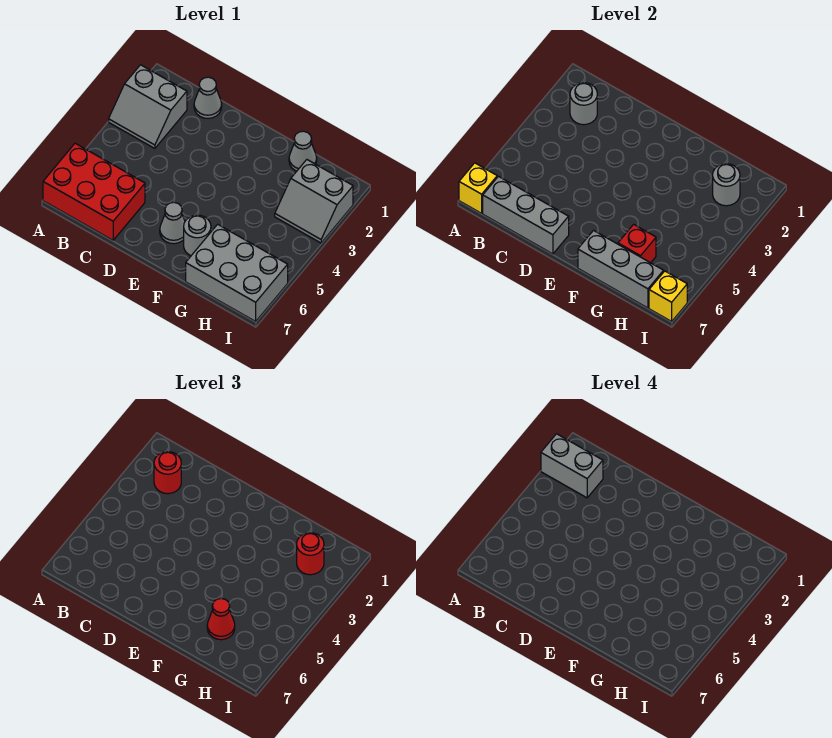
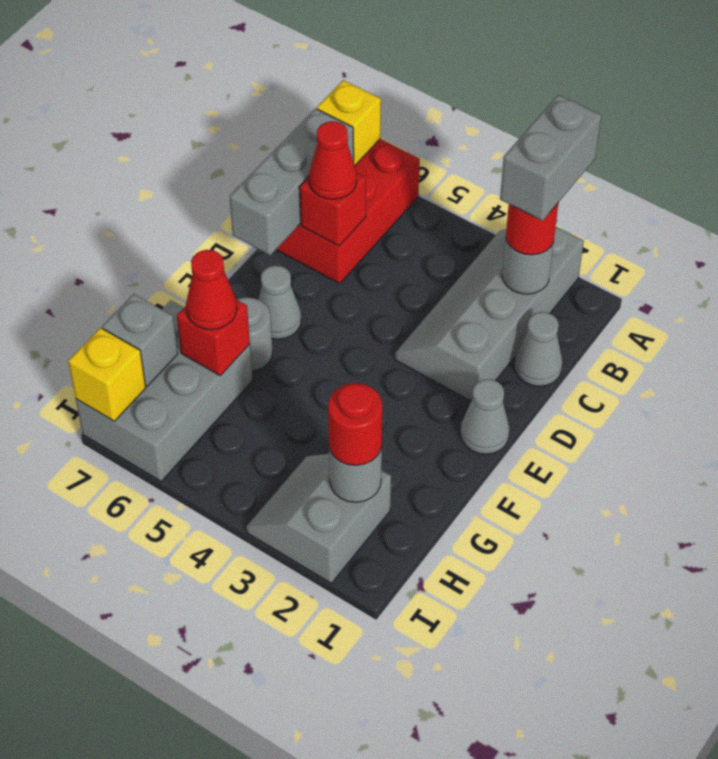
grey 2x2 slope [109,65,187,148] -> grey 2x4 slope [395,227,584,401]
none -> red 1x1 brick [300,173,366,246]
none -> red 1x1 cone [309,121,357,199]
grey 1x3 brick [578,231,664,308] -> grey 1x1 brick [102,294,178,386]
grey 1x1 cone [289,131,317,171] -> grey 1x1 cone moved to [460,379,510,454]

